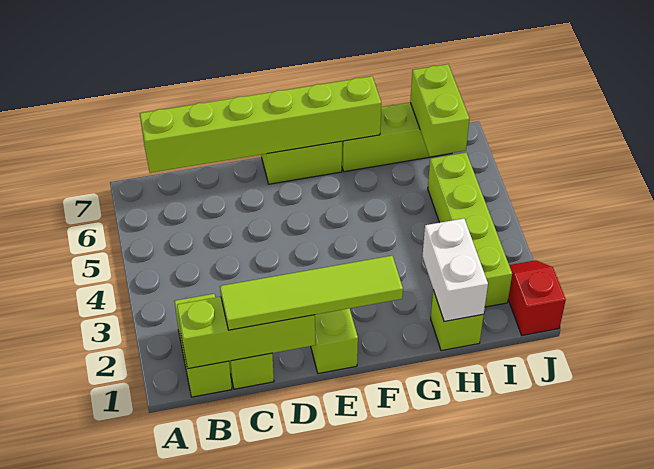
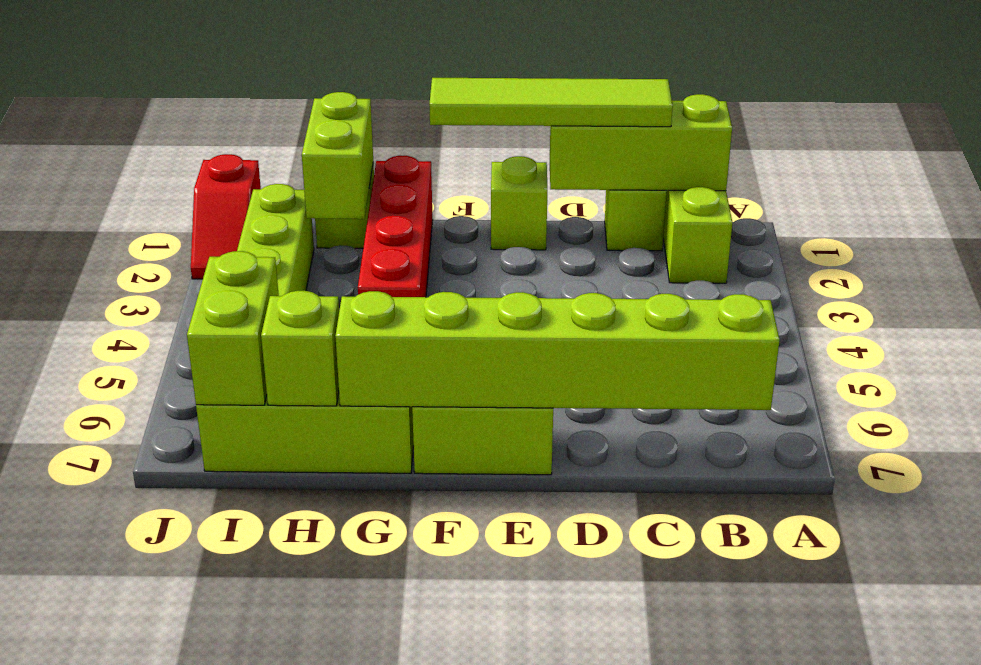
none -> red 1x4 brick [358,156,433,297]
white 1x2 brick [423,218,488,321] -> lime 1x2 brick [302,92,373,219]
none -> lime 1x1 brick [261,291,339,406]

